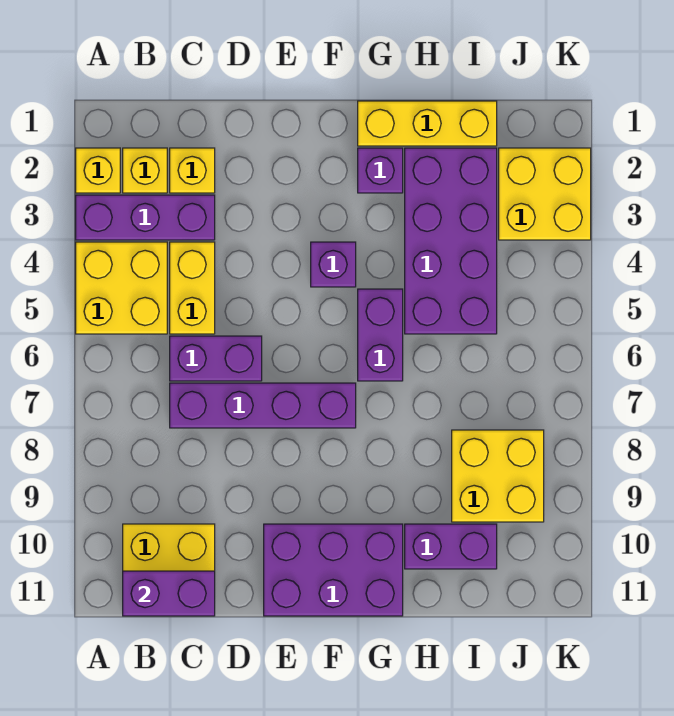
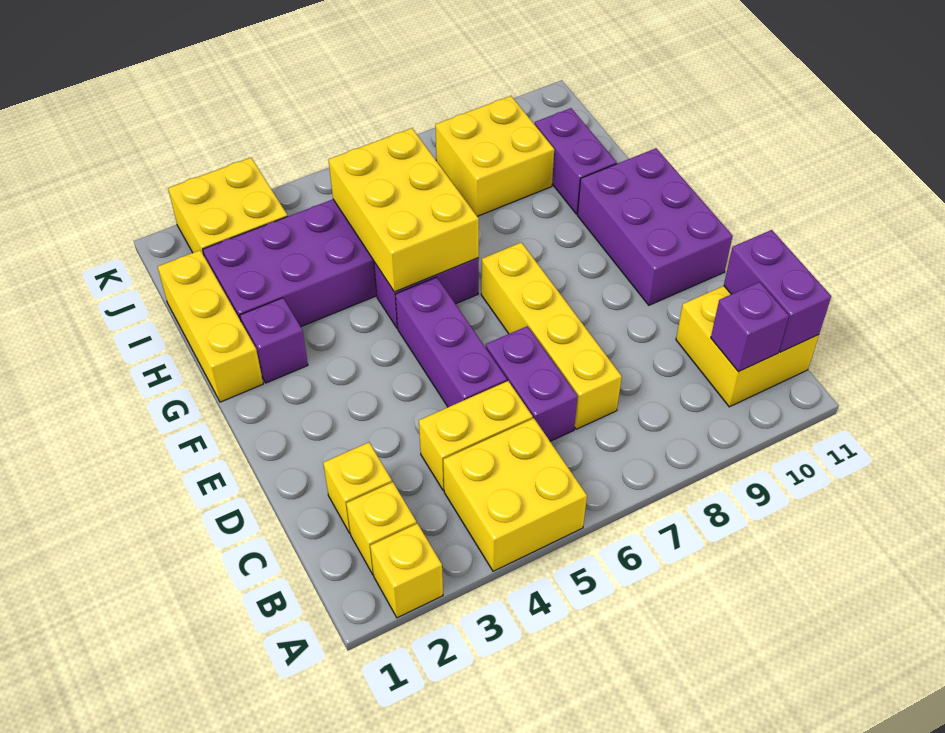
purple 1x3 brick [76,195,215,240] -> purple 1x3 brick moved to [395,277,507,407]
purple 1x4 brick [170,383,356,428] -> yellow 1x4 brick [481,242,622,429]
purple 1x1 brick [311,242,356,287] -> purple 1x1 brick moved to [711,282,789,372]
none -> yellow 2x3 brick [329,128,479,292]

